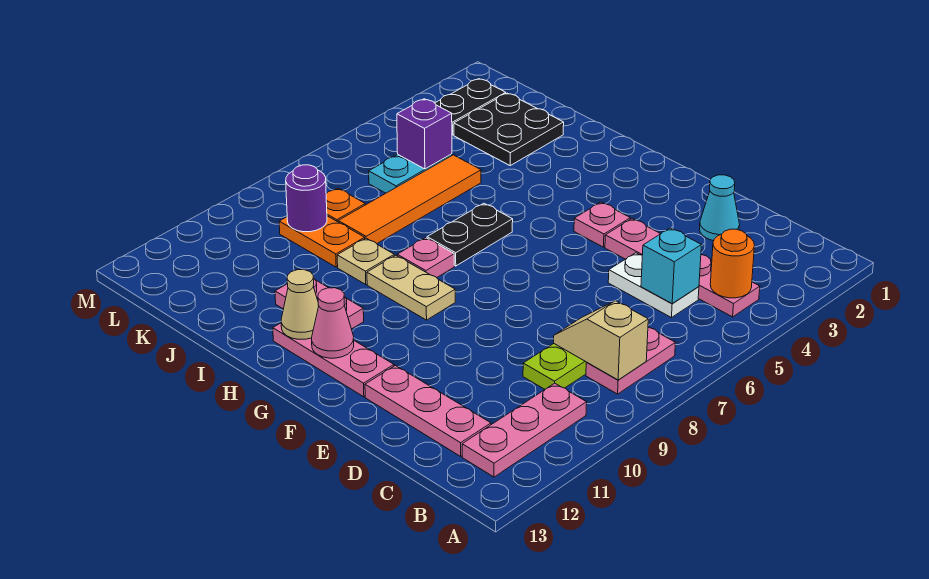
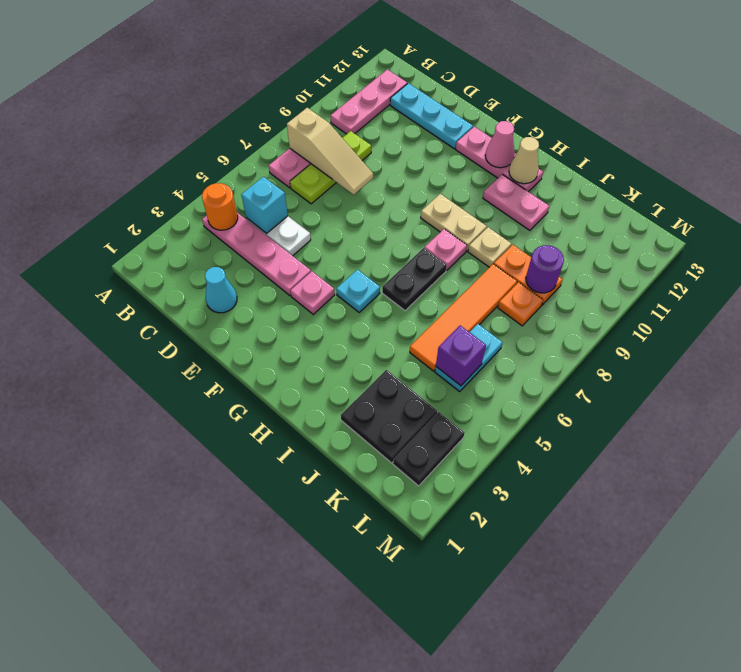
tan 1x2 slope [554,301,648,380] -> tan 1x3 slope [287,108,373,195]
pink 1x3 plate [365,366,491,456] -> cyan 1x3 plate [390,83,473,149]
none -> cyan 1x1 plate [336,269,380,312]

